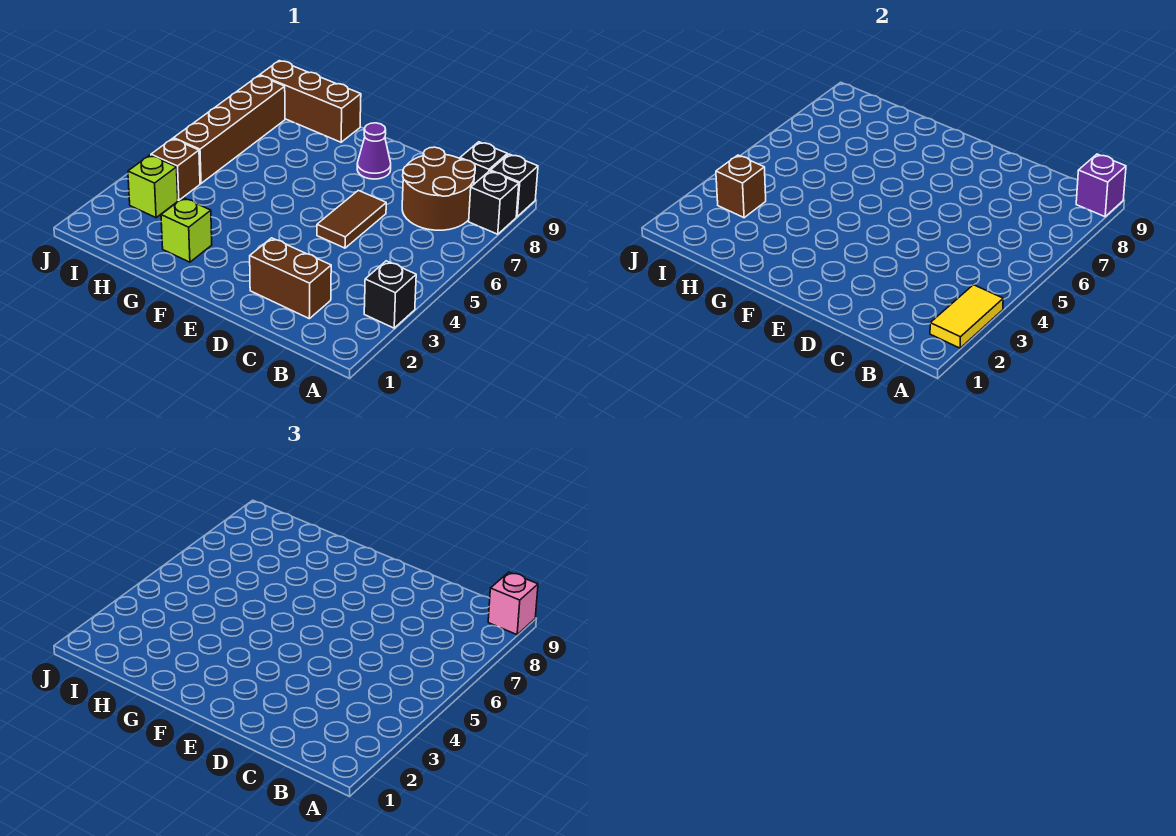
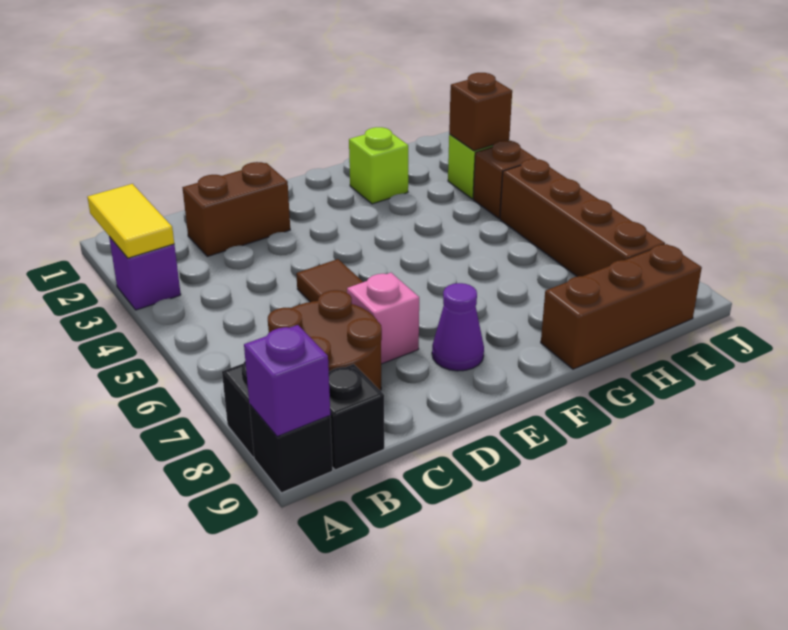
black 1x1 brick [364,261,416,328] -> purple 1x1 brick [109,237,181,310]
pink 1x1 brick [488,572,538,635] -> pink 1x1 brick moved to [347,273,419,364]

